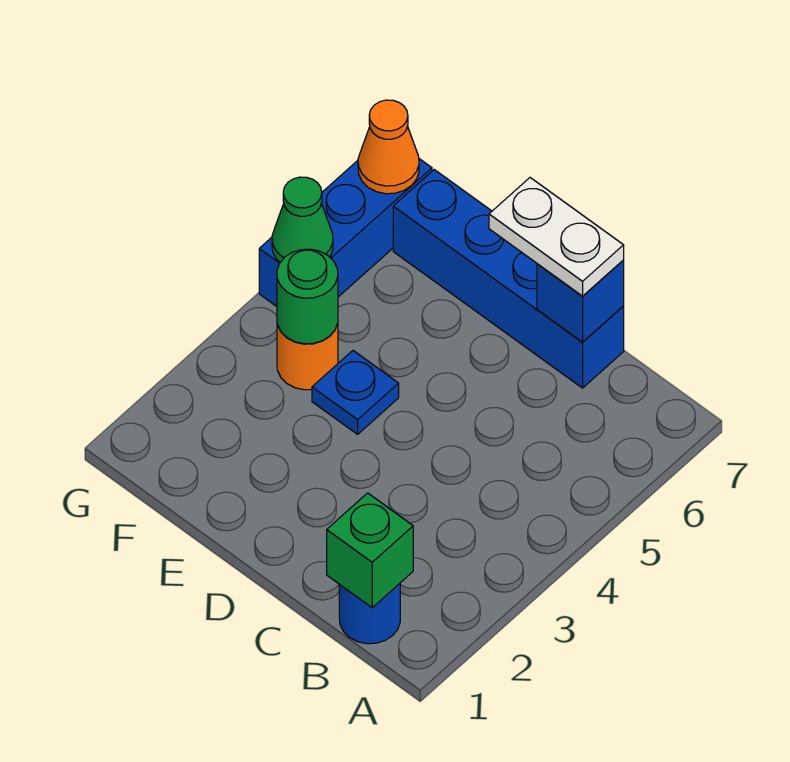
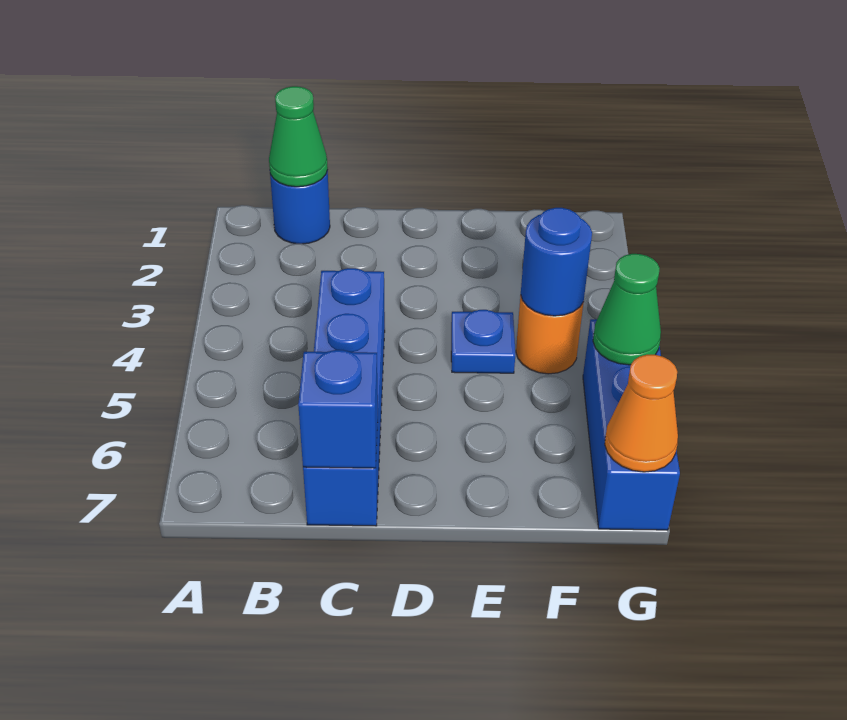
green 1x1 brick [327,493,413,608] -> green 1x1 cone [269,86,328,187]
blue 1x4 brick [393,170,624,388] -> blue 1x4 brick turned to [303,268,385,526]
white 1x2 plate [489,178,624,296] -> none
green 1x1 round brick [277,249,338,344] -> blue 1x1 round brick [521,208,592,316]

